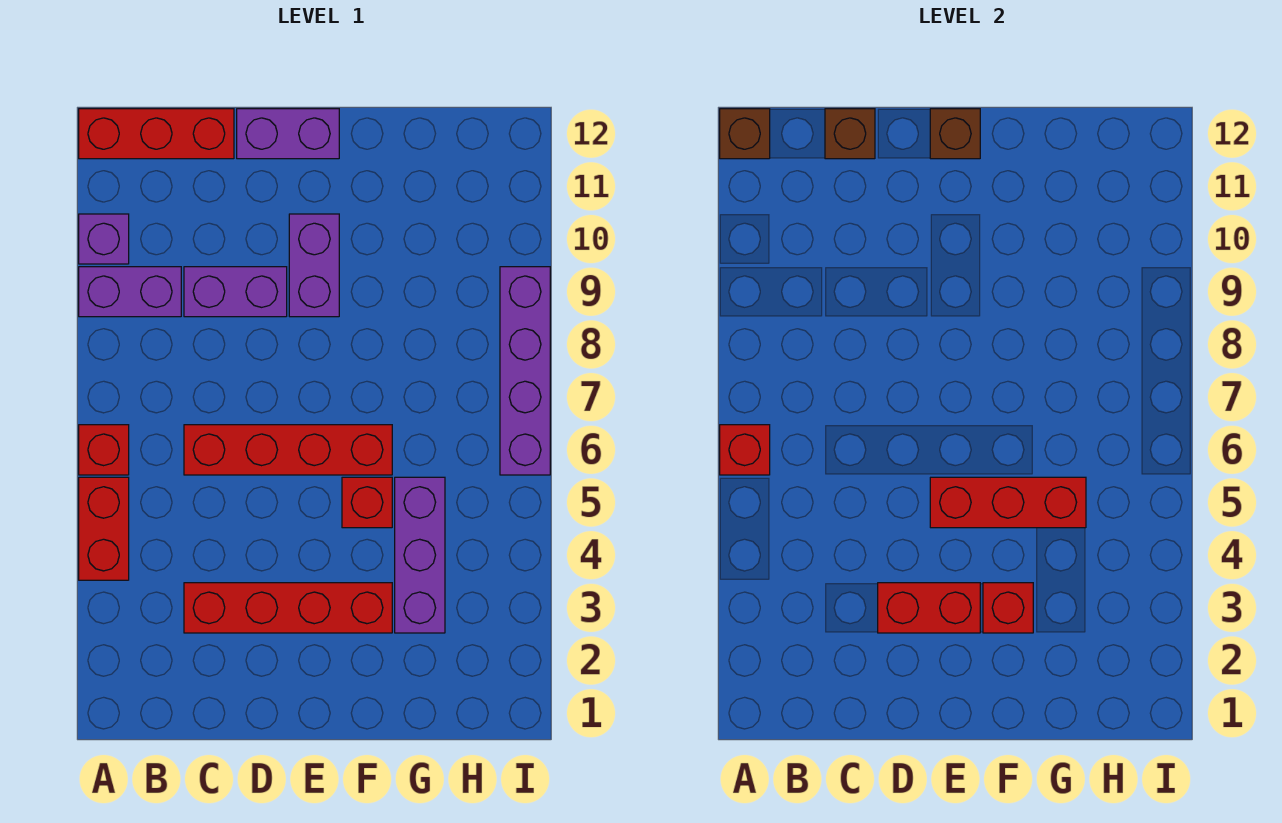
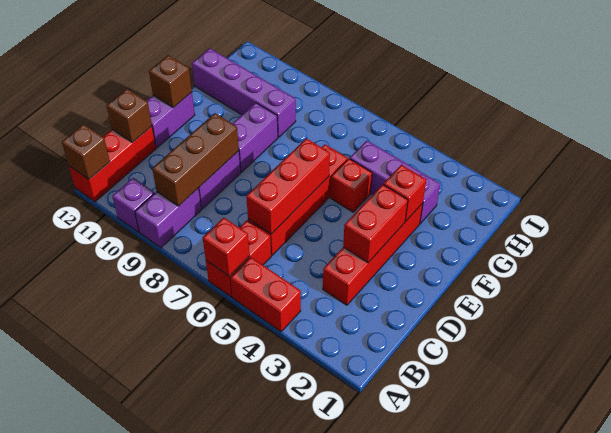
red 1x1 brick [79,425,129,475] -> red 1x2 brick [206,220,271,297]
none -> brown 1x3 brick [152,113,239,206]
red 1x3 brick [930,477,1086,528] -> red 1x3 brick moved to [246,138,330,234]
purple 1x2 brick [289,214,339,317] -> purple 1x2 brick turned to [233,103,278,172]
purple 1x4 brick [500,267,550,475] -> purple 1x4 brick moved to [192,48,296,137]

